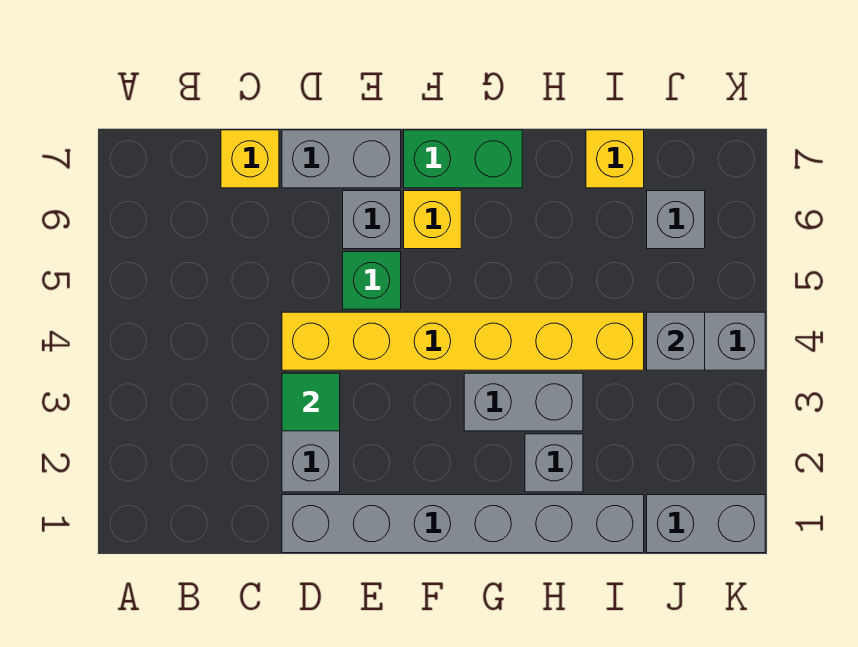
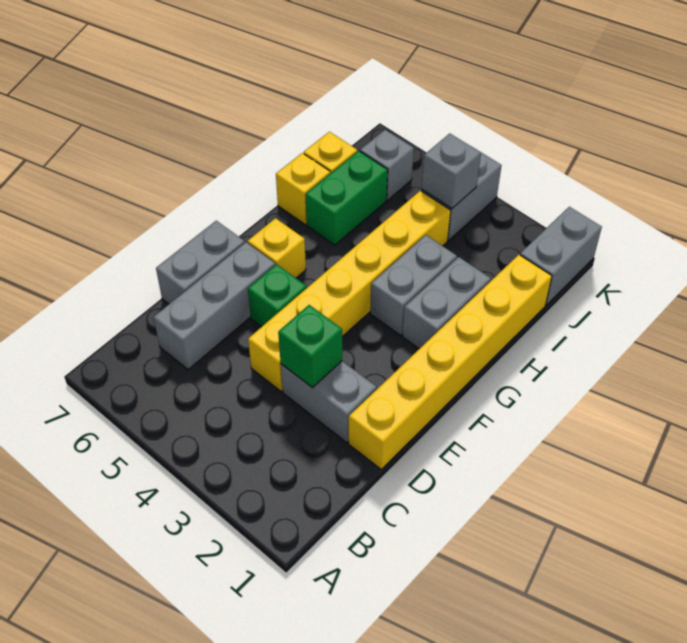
yellow 1x1 brick [221,130,279,188] -> yellow 1x1 brick moved to [276,153,330,225]
grey 1x6 brick [282,495,644,553] -> yellow 1x6 brick [349,255,552,469]
green 1x1 tile [282,373,340,431] -> green 1x1 brick [278,305,342,388]
grey 1x1 brick [343,191,401,249] -> grey 1x3 brick [153,242,275,370]
green 1x2 brick [404,130,522,188] -> green 1x2 brick moved to [305,151,388,245]
grey 1x1 brick [525,434,583,492] -> grey 1x2 brick [402,257,491,349]

